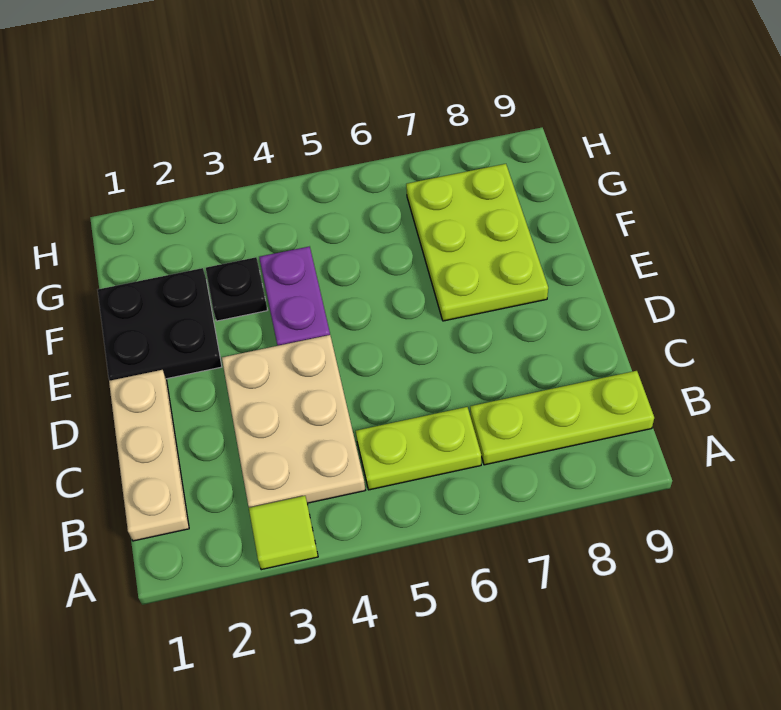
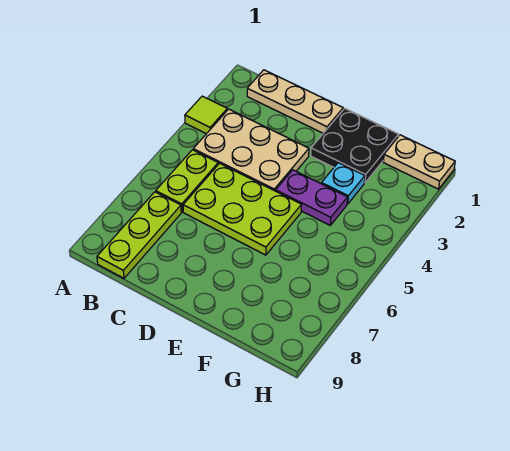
lime 2x3 plate [406,164,548,321] -> lime 2x3 plate moved to [183,163,301,255]
black 1x1 plate [206,257,267,321] -> cyan 1x1 plate [321,163,365,204]
none -> tan 1x2 plate [384,135,455,189]

